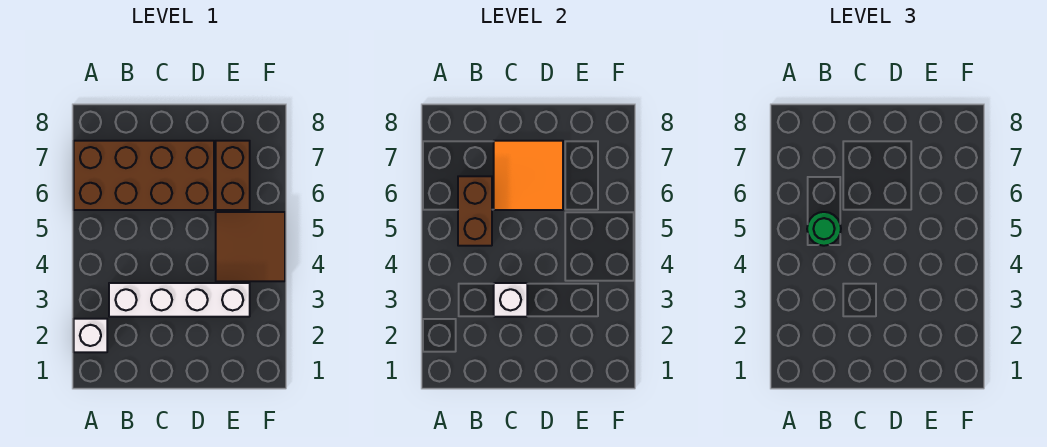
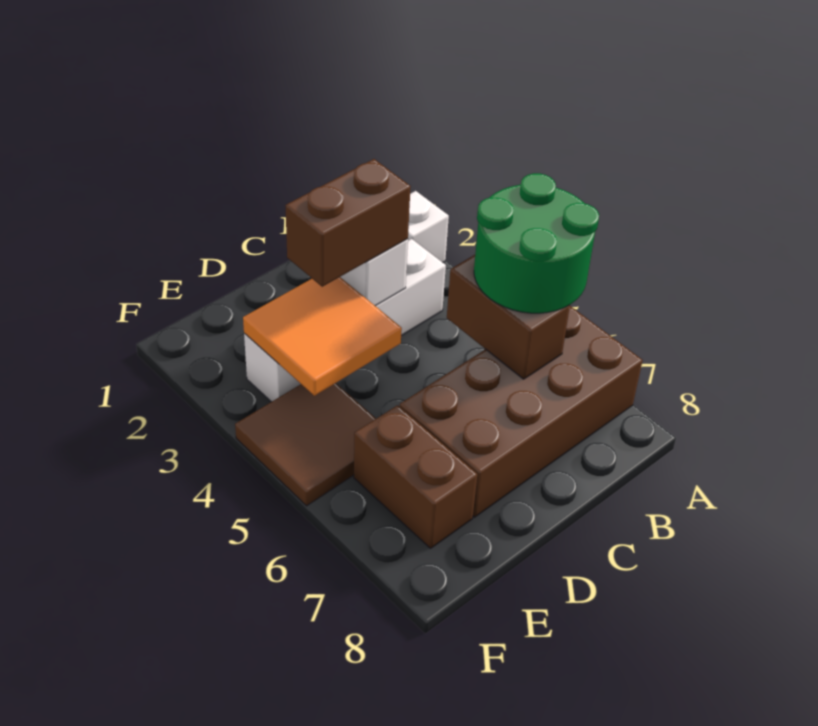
green 1x1 round brick [807,212,841,246] -> green 2x2 round brick [474,173,599,313]
none -> brown 1x2 brick [285,159,411,287]
orange 2x2 tile [494,141,563,210] -> orange 2x2 tile moved to [243,277,402,396]

